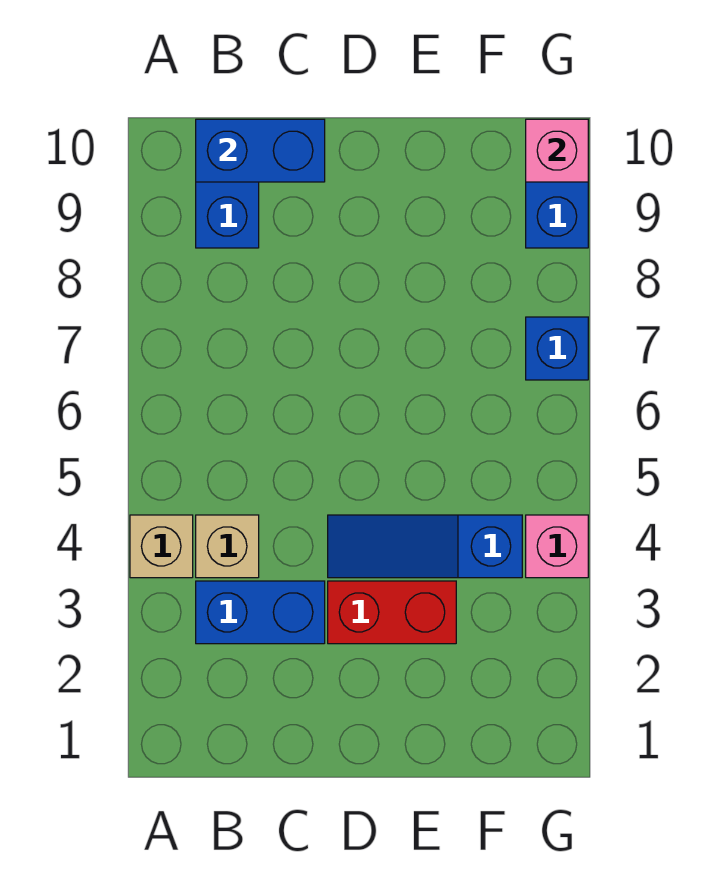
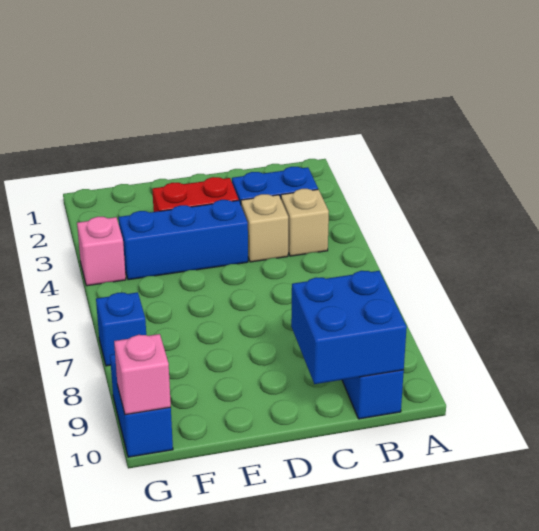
tan 1x1 brick [130,515,193,578] -> tan 1x1 brick moved to [241,194,288,262]
blue 1x2 brick [196,119,325,182] -> blue 2x2 brick [291,271,407,384]
blue 1x3 slope [328,515,522,578] -> blue 1x3 brick [119,200,248,280]

